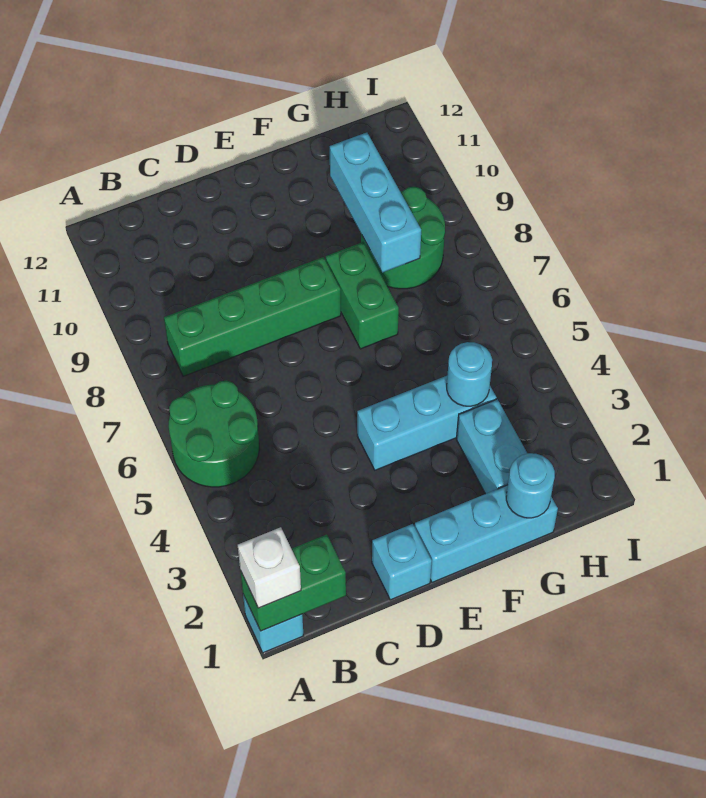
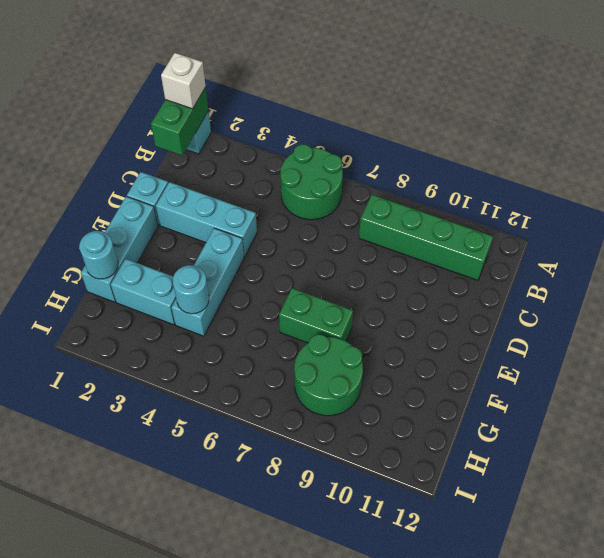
green 1x4 brick [164,257,341,376] -> green 1x4 brick turned to [359,195,493,280]
cyan 1x3 brick [330,133,421,273] -> cyan 1x3 brick moved to [156,182,257,257]

